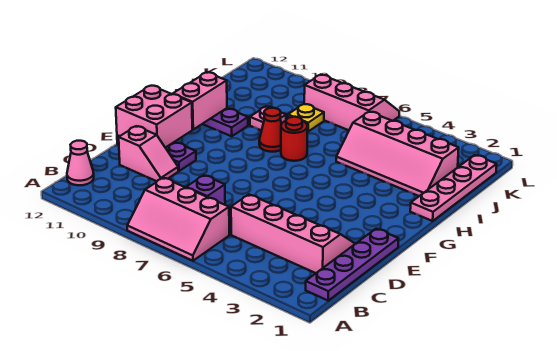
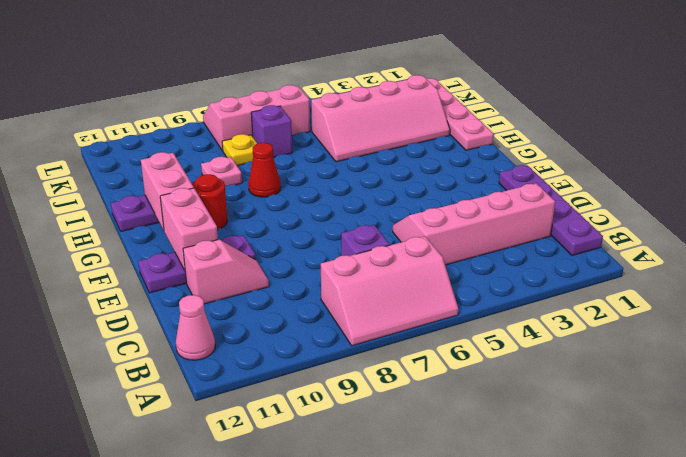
pink 2x2 brick [116,86,192,148] -> pink 1x2 brick [160,188,218,270]
red 1x1 round brick [281,117,307,161] -> red 1x1 round brick moved to [192,174,227,229]
none -> purple 1x1 brick [251,105,292,158]

